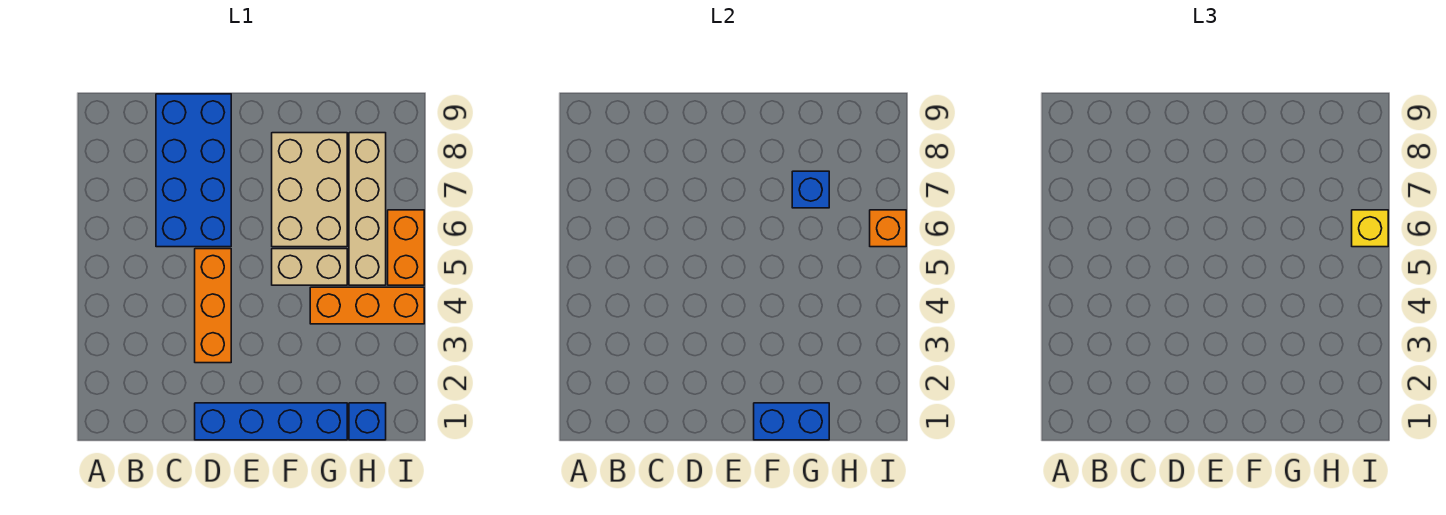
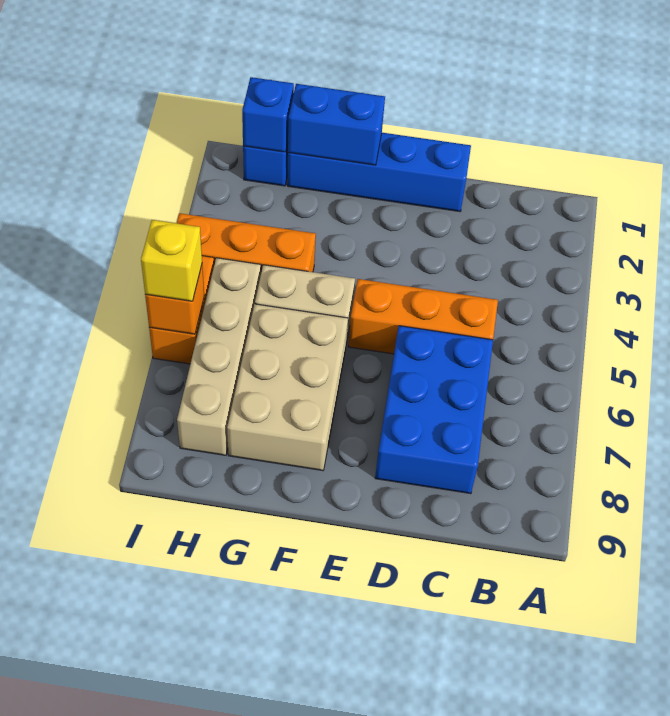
blue 2x4 brick [156,94,231,247] -> blue 2x3 brick [375,326,493,494]
orange 1x3 brick [195,249,231,363] -> orange 1x3 brick turned to [348,279,498,354]
blue 1x1 brick [792,171,829,208] -> blue 1x1 brick moved to [242,77,294,152]

